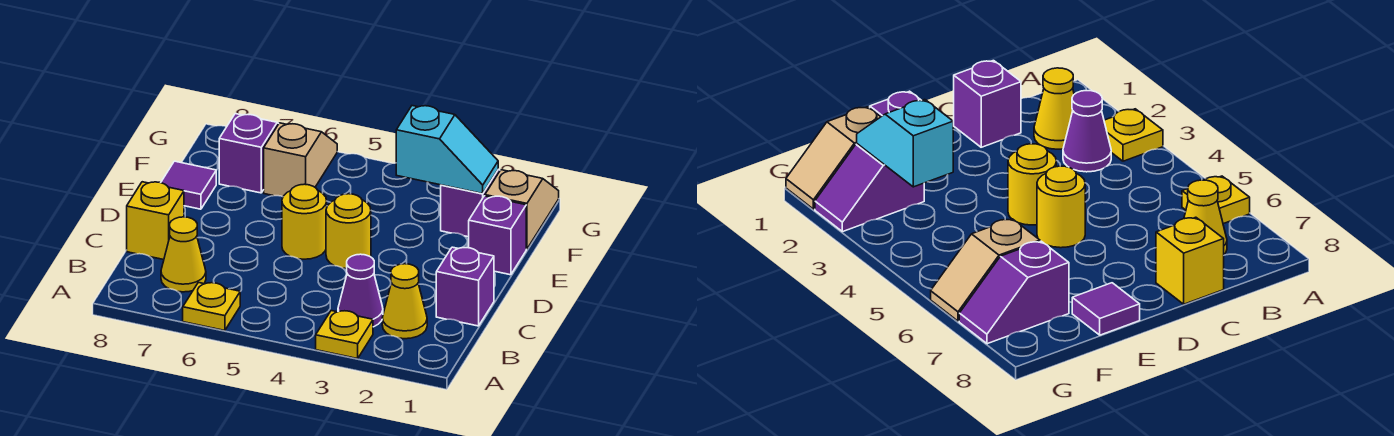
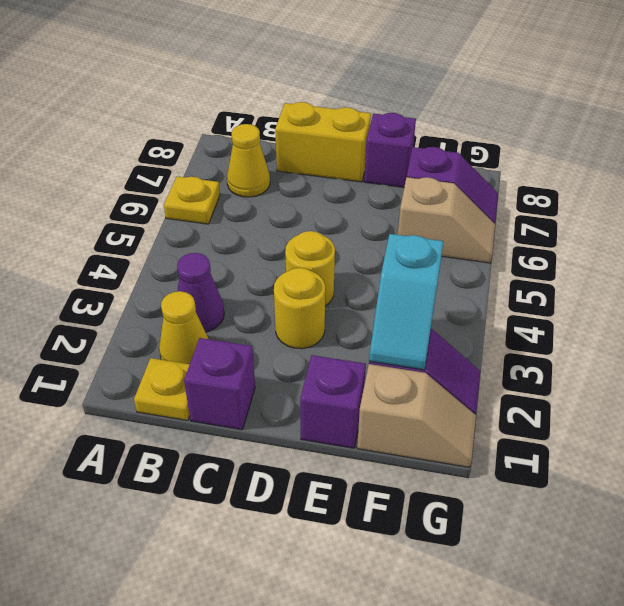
yellow 1x1 plate [316,311,373,359] -> yellow 1x1 plate moved to [134,358,190,421]
yellow 1x1 brick [127,182,184,260] -> yellow 1x2 brick [275,102,371,182]
yellow 1x1 round brick [282,184,327,259] -> yellow 1x1 round brick moved to [274,268,325,349]
purple 1x1 tile [161,161,216,209] -> purple 1x1 brick [364,113,416,187]

